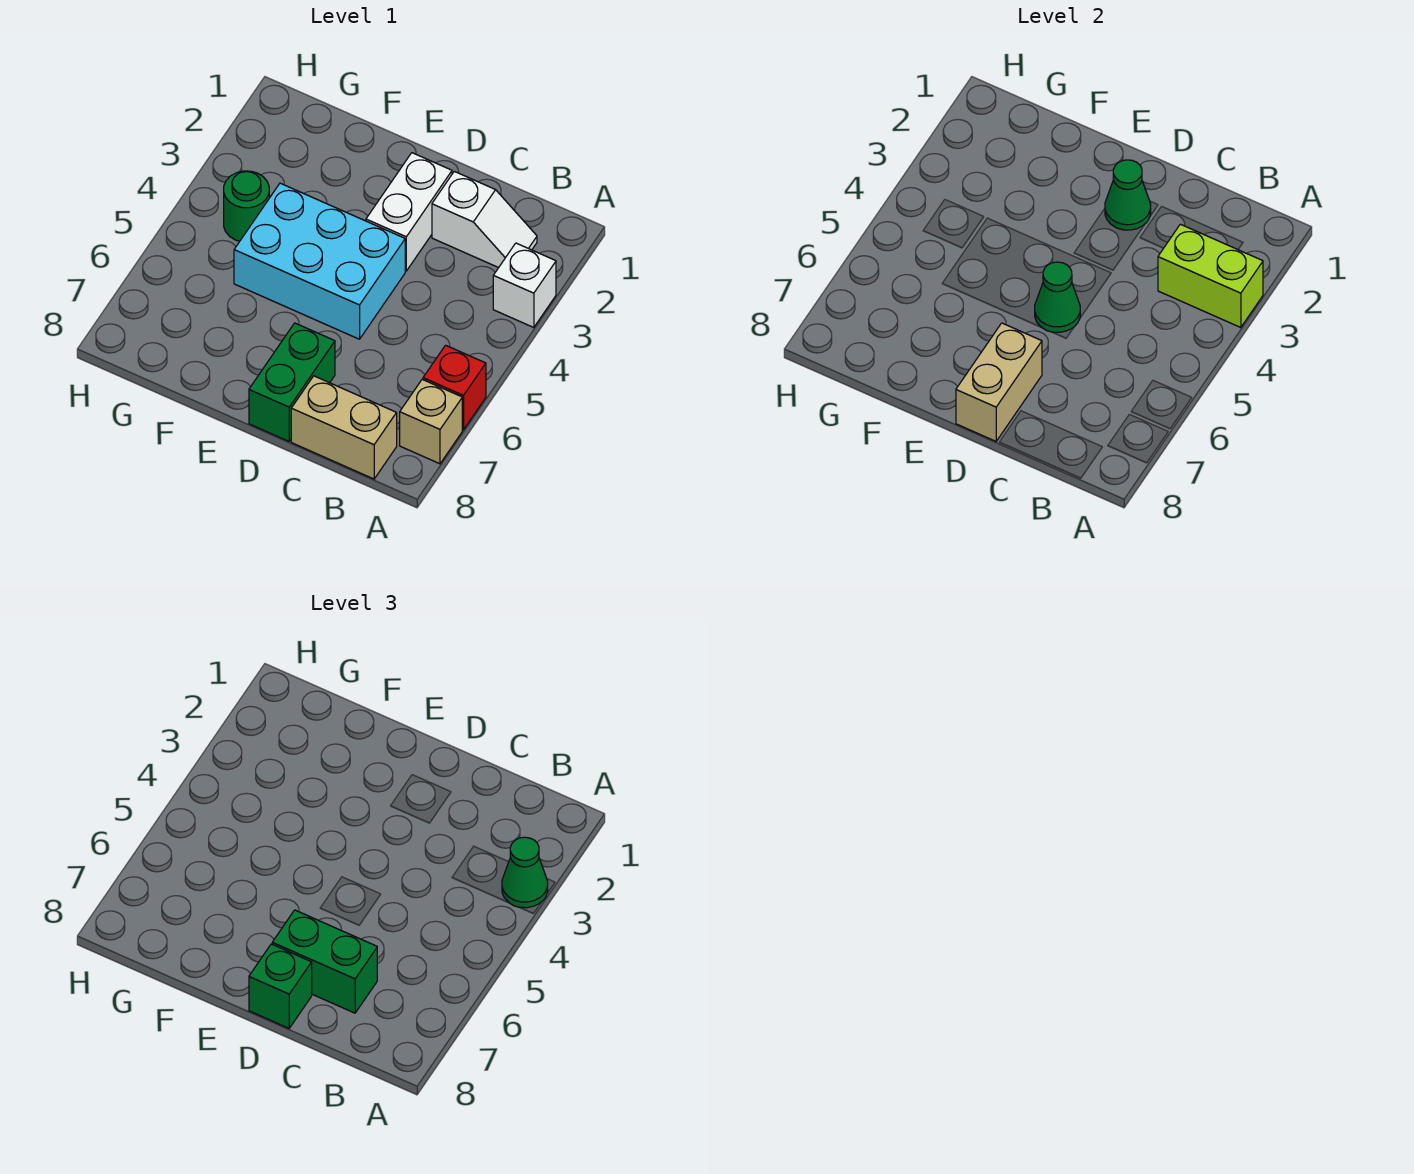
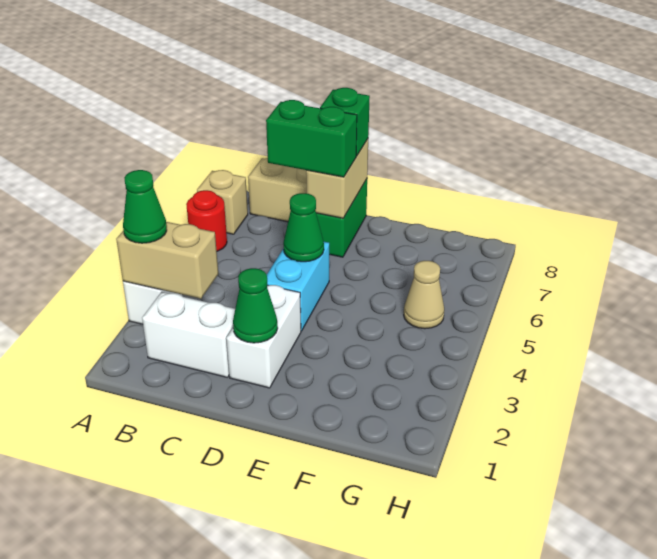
lime 1x2 brick [1158,224,1263,328] -> tan 1x2 brick [116,222,218,299]
red 1x1 brick [423,345,486,430] -> red 1x1 round brick [186,190,227,251]
white 1x2 slope [432,171,537,268] -> white 1x2 brick [142,292,235,378]
cyan 2x3 brick [234,183,405,339] -> cyan 1x2 brick [267,242,329,331]
green 1x1 round brick [224,171,269,241] -> none
none -> tan 1x1 cone [404,261,444,329]

